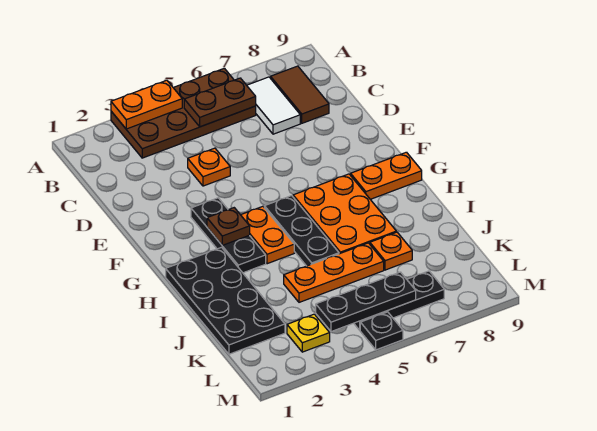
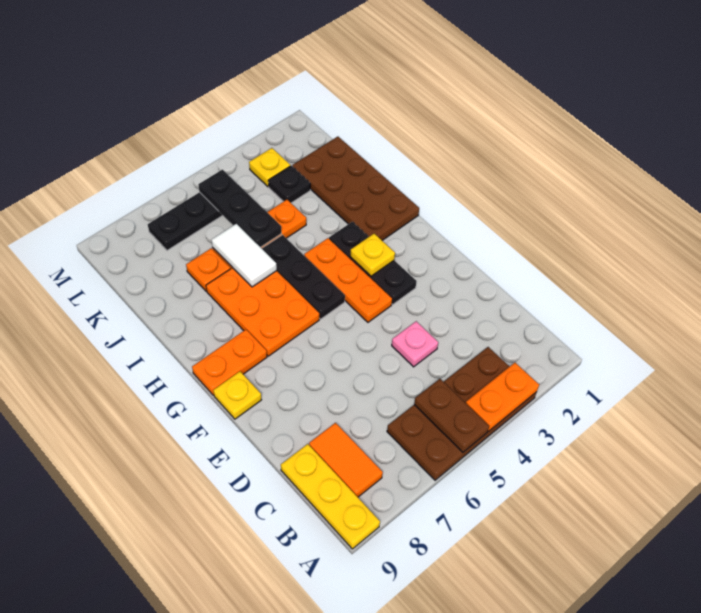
none -> yellow 1x3 plate [281,444,380,549]
brown 1x2 plate [184,78,256,127] -> brown 1x2 plate turned to [414,379,489,452]
white 1x2 tile [247,77,300,134] -> white 1x2 tile moved to [212,224,277,287]
brown 1x2 tile [271,66,329,123] -> orange 1x2 tile [309,423,383,497]
orange 1x1 plate [188,148,230,186] -> pink 1x1 plate [392,321,438,367]
none -> yellow 1x1 plate [213,371,261,419]
brown 1x1 plate [207,208,250,245] -> yellow 1x1 plate [350,234,395,276]
orange 1x2 plate [241,206,294,264] -> orange 1x3 plate [304,238,392,322]
black 2x4 plate [166,247,285,354] -> brown 2x4 plate [292,137,419,240]
black 1x3 plate [316,272,416,332] -> black 1x3 plate turned to [198,170,281,247]
black 1x1 plate [360,312,403,350] -> black 1x1 plate moved to [268,166,310,203]

